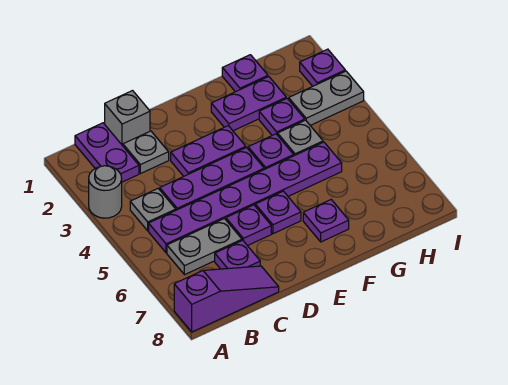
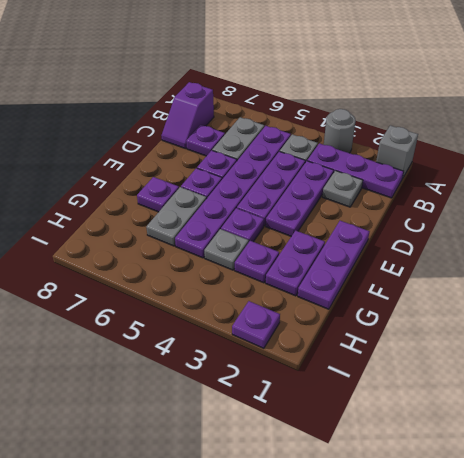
purple 1x3 slope [174,266,279,332] -> purple 1x2 slope [161,82,214,149]
purple 1x2 plate [75,123,139,182] -> purple 1x3 plate [307,143,404,198]
grey 1x1 brick [105,91,150,146] -> grey 1x1 brick moved to [376,125,418,179]
purple 1x2 plate [171,126,246,176] -> purple 1x3 plate [266,161,334,236]
purple 1x1 plate [222,55,268,92] -> purple 1x3 plate [298,221,369,309]
grey 1x2 plate [289,71,364,125] -> grey 1x2 plate moved to [146,187,207,246]

